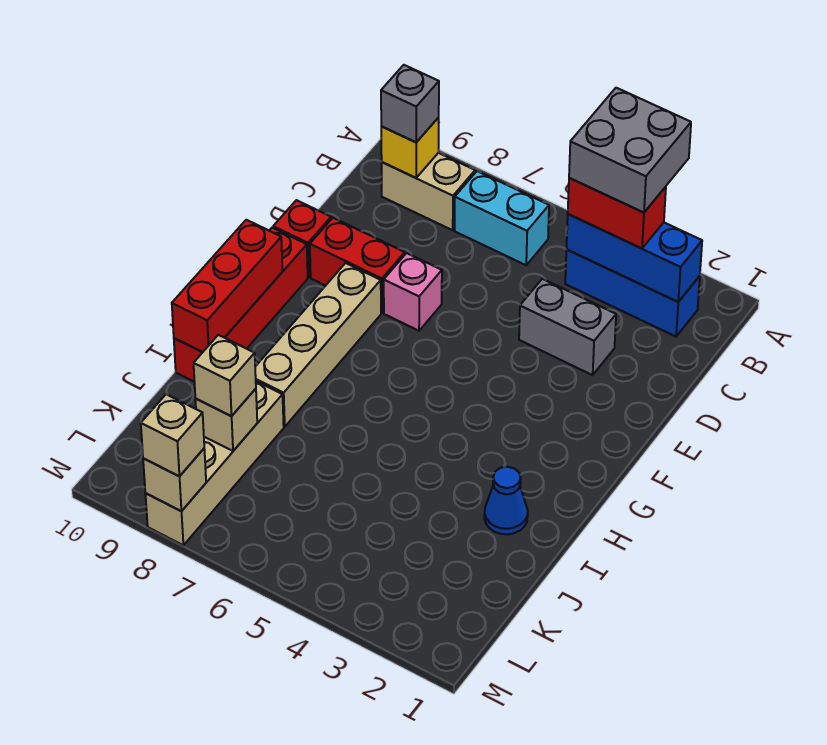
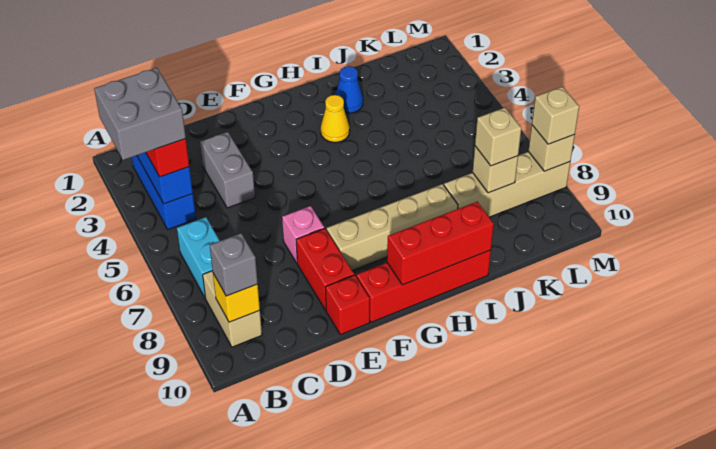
none -> yellow 1x1 cone [321,95,350,142]

